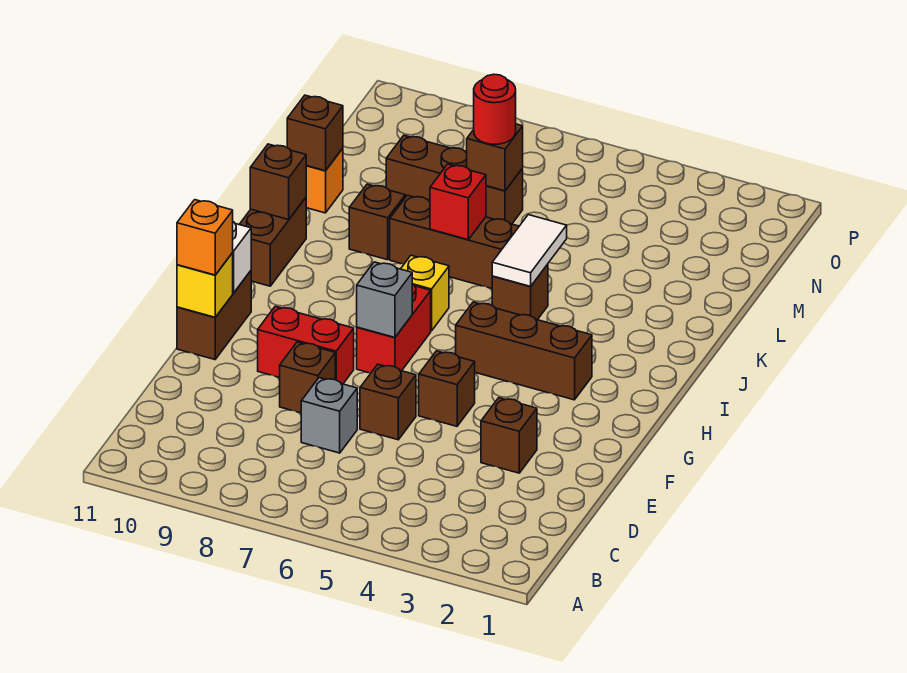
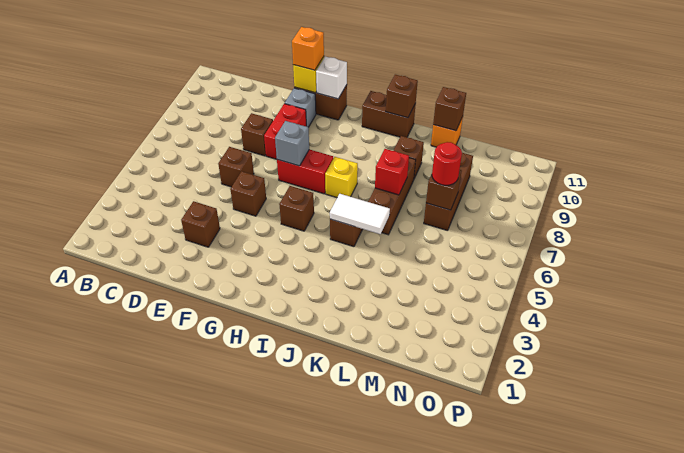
grey 1x1 brick [301,378,357,453] -> grey 1x1 brick moved to [285,88,316,127]
brown 1x3 brick [456,302,592,400] -> brown 1x1 brick [279,186,314,231]

